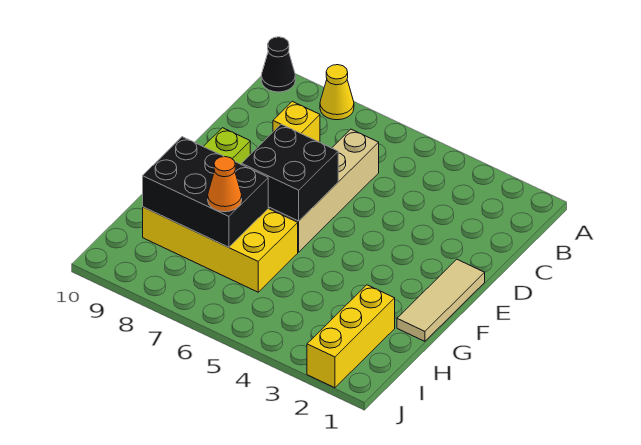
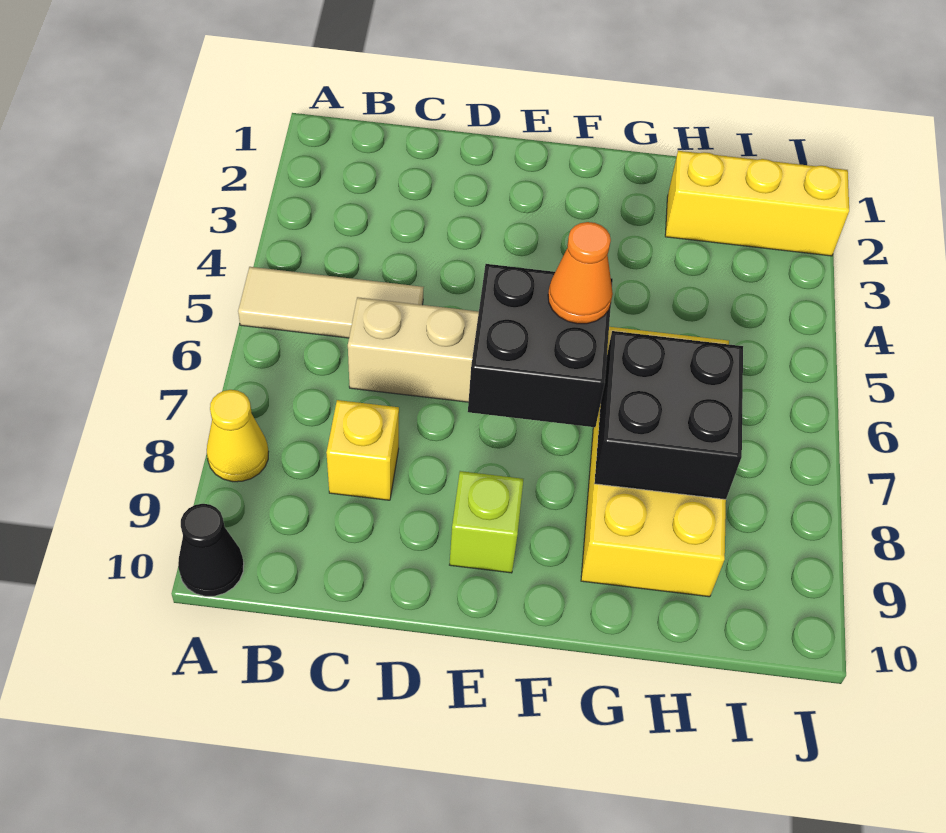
tan 1x3 tile [397,259,485,341] -> tan 1x3 tile moved to [238,267,424,338]
black 2x3 brick [143,137,268,247] -> black 2x2 brick [594,331,743,499]
orange 1x1 cone [208,157,242,212] -> orange 1x1 cone moved to [548,222,613,324]

